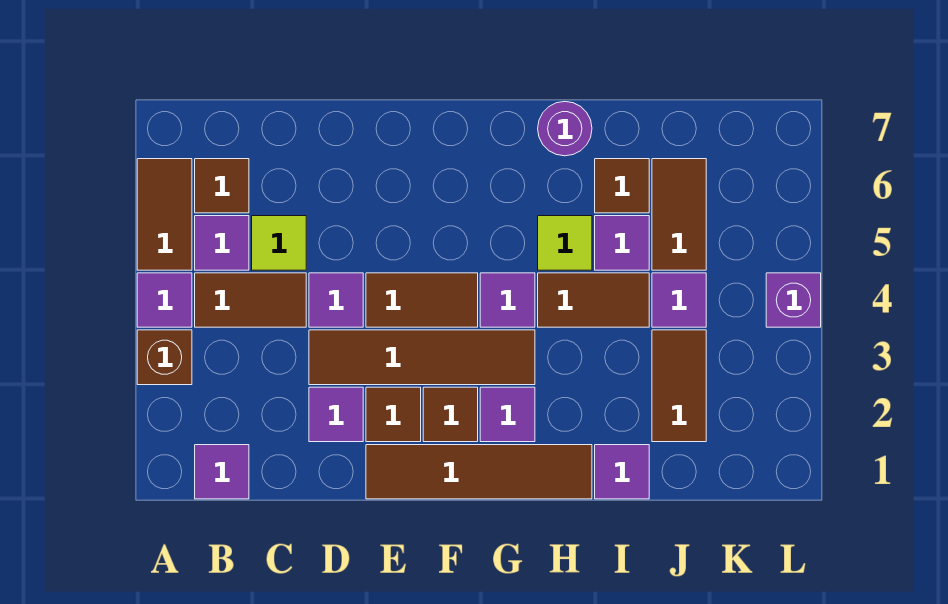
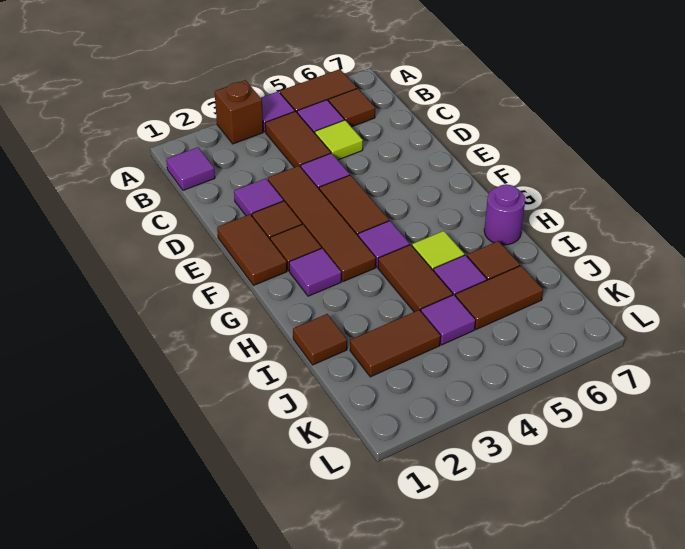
brown 1x4 tile [366,445,592,499] -> brown 1x2 tile [217,214,287,285]
purple 1x1 tile [595,445,649,499] -> brown 1x1 tile [293,314,347,365]
purple 1x1 brick [766,273,821,327] -> none

